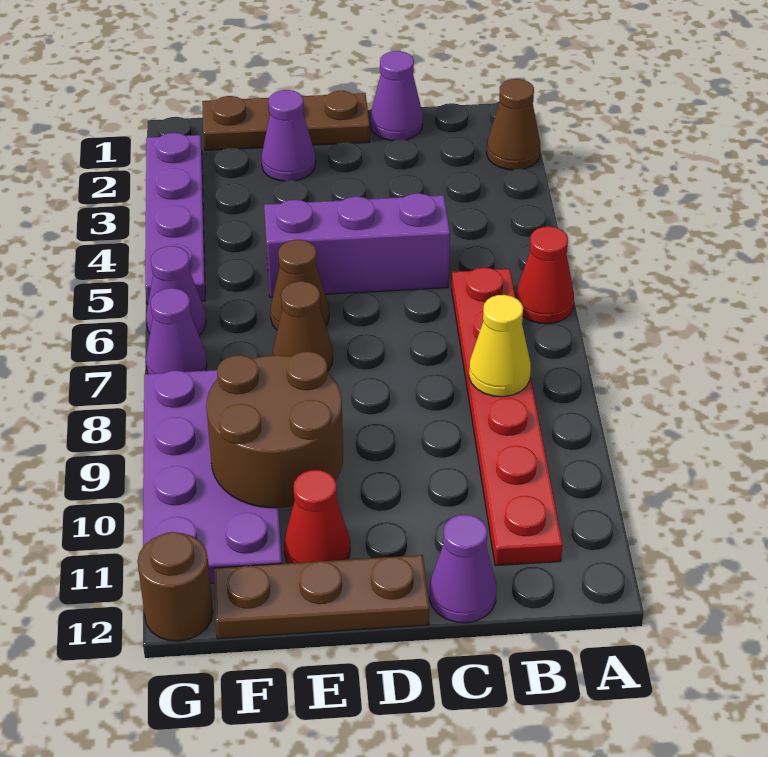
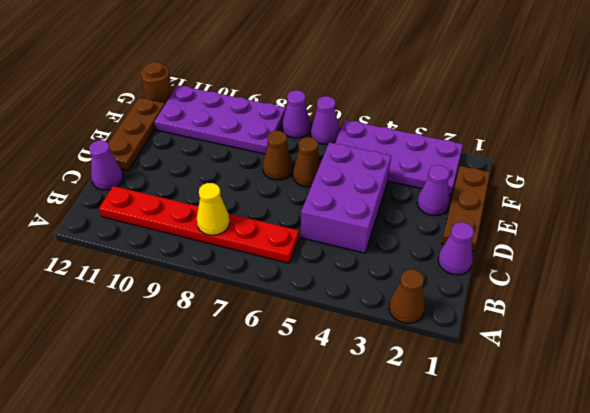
red 1x1 cone [516,227,574,324] -> none
purple 1x3 brick [264,193,450,297] -> purple 2x3 brick [301,142,391,253]
brown 2x2 round brick [206,351,343,508] -> none
red 1x1 cone [284,470,350,563] -> none
purple 1x4 plate [145,133,205,304] -> purple 2x4 plate [335,120,463,195]

